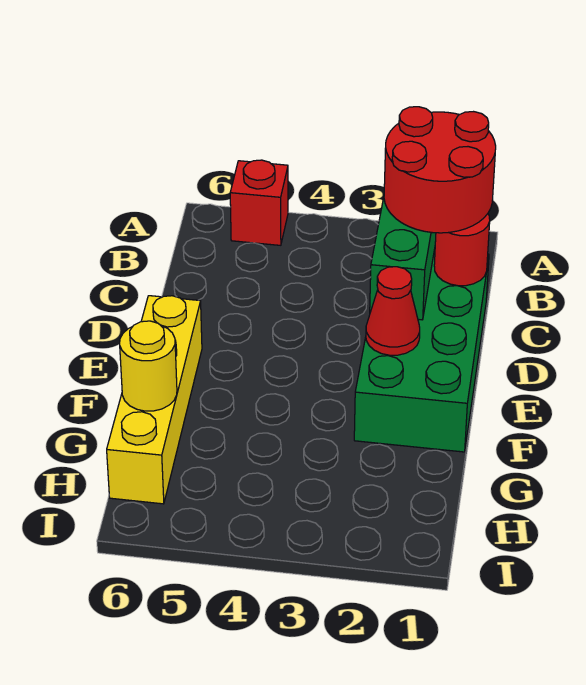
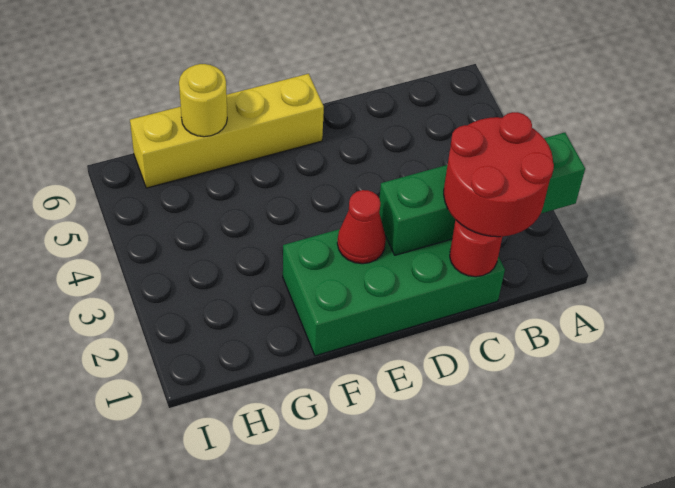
red 1x1 brick [230,160,288,245] -> none

